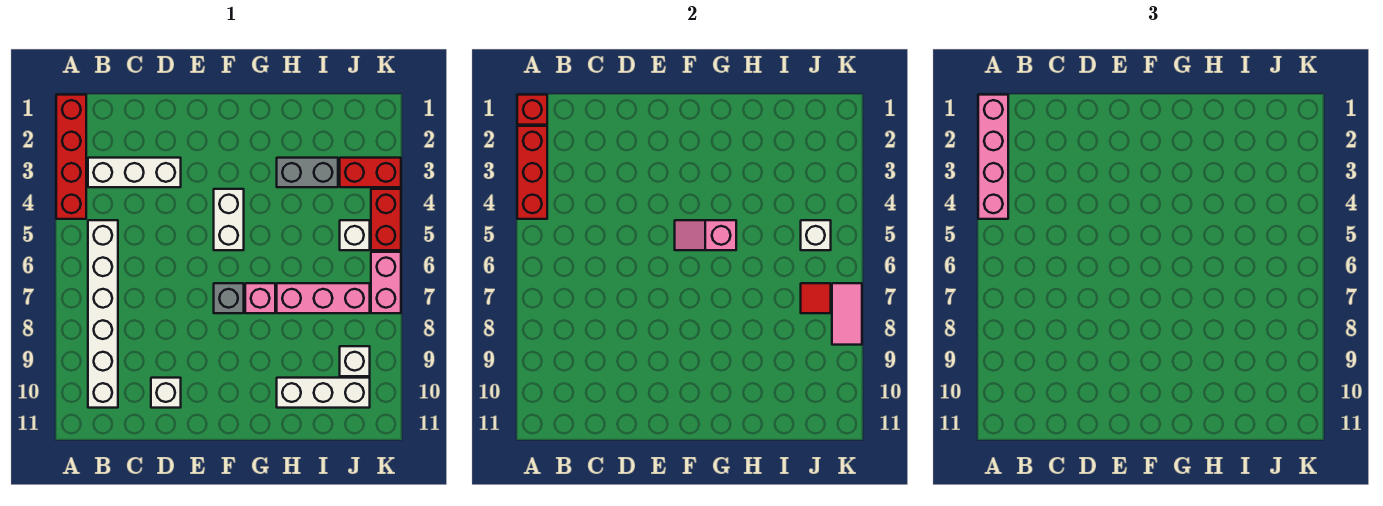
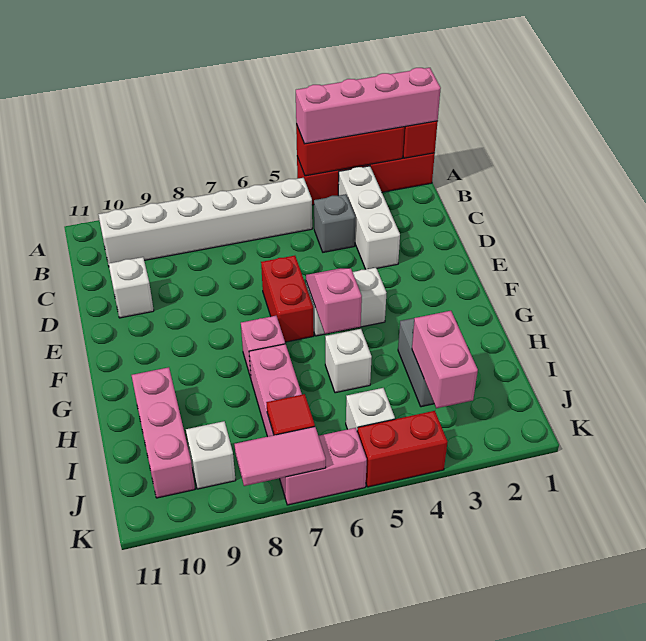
grey 1x1 brick [214,283,244,313] -> grey 1x1 brick moved to [314,194,355,252]
white 1x3 brick [277,378,370,408] -> pink 1x3 brick [132,367,195,498]
none -> pink 1x2 brick [412,311,478,408]
red 1x2 brick [340,158,401,187] -> red 1x2 brick moved to [261,256,314,342]
white 1x1 brick [801,220,831,250] -> white 1x1 brick moved to [325,329,372,393]

